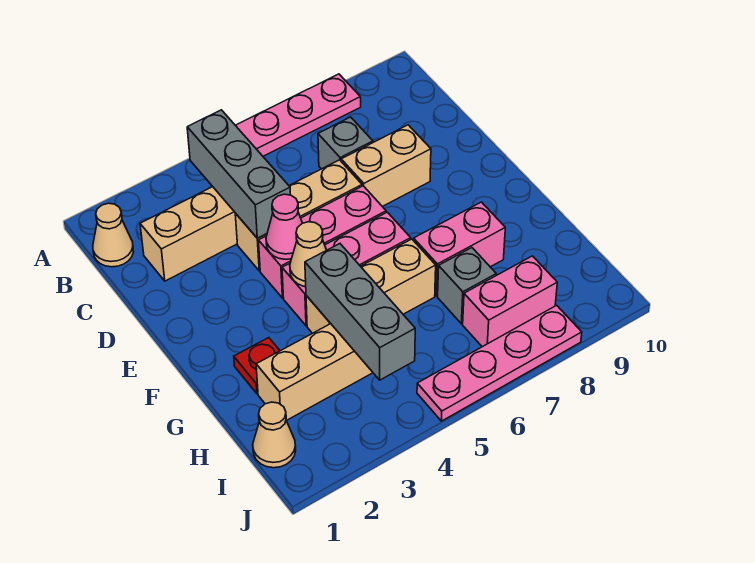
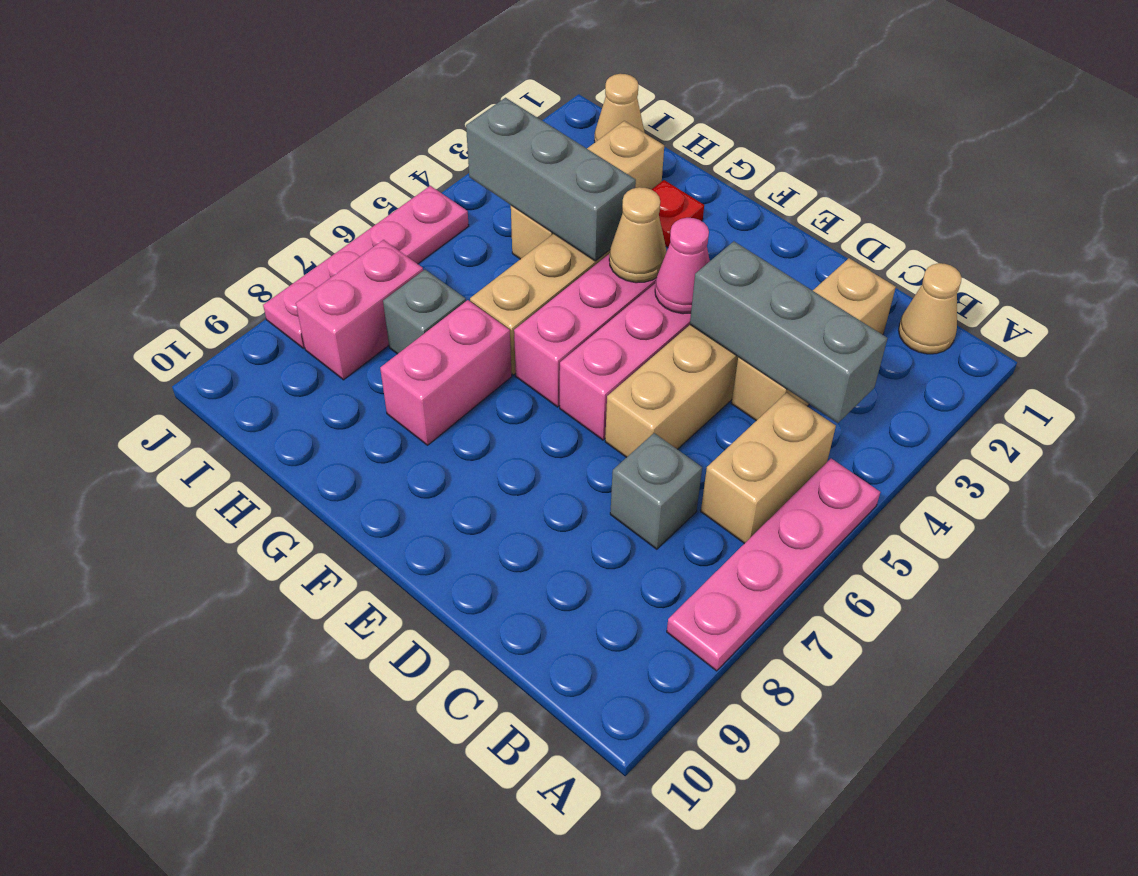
tan 1x2 brick [341,125,431,207] -> tan 1x2 brick moved to [701,393,836,544]

